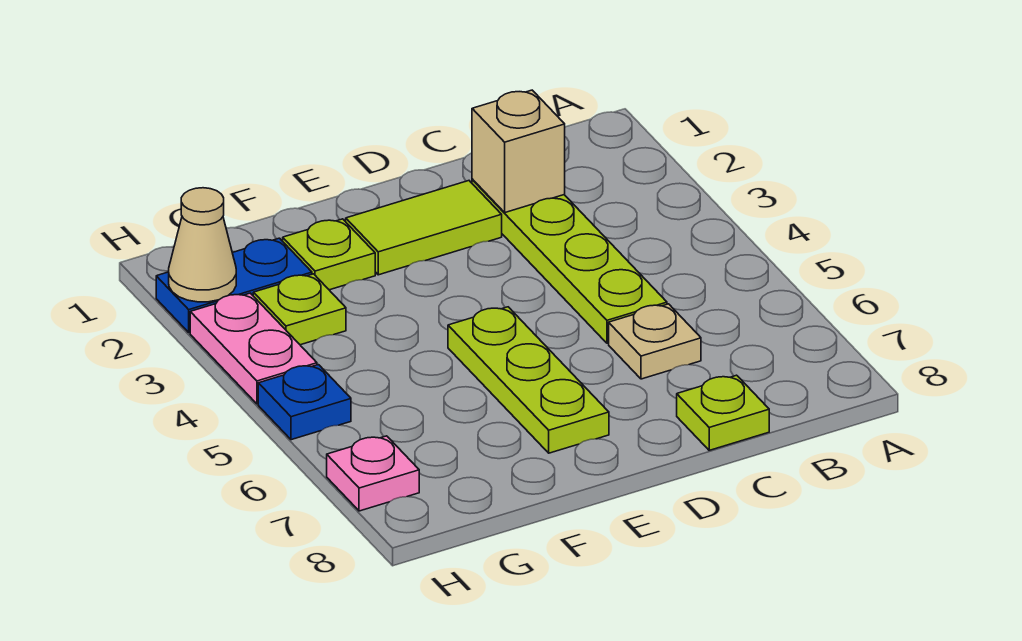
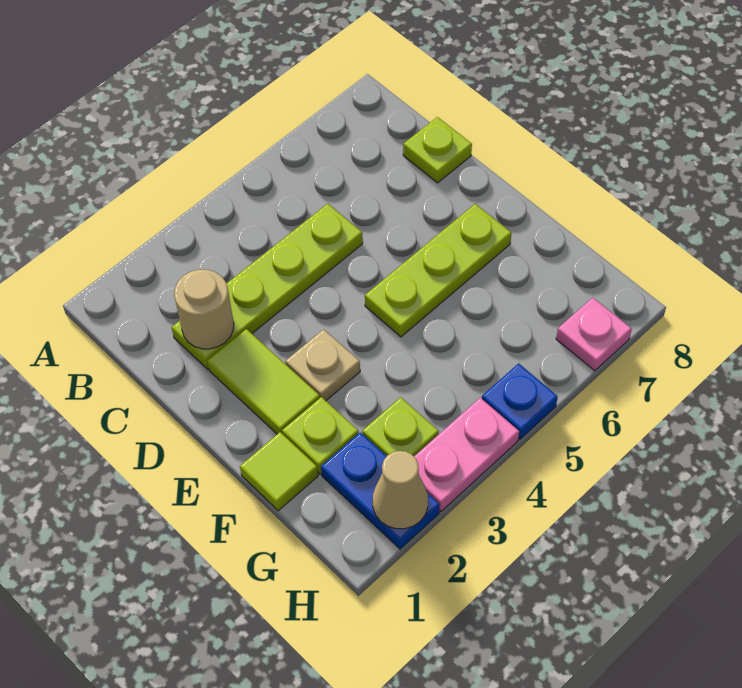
tan 1x1 brick [472,90,565,212] -> tan 1x1 round brick [174,270,234,349]
tan 1x1 plate [609,304,701,379] -> tan 1x1 plate moved to [285,329,360,401]
none -> lime 1x1 tile [240,432,318,511]

